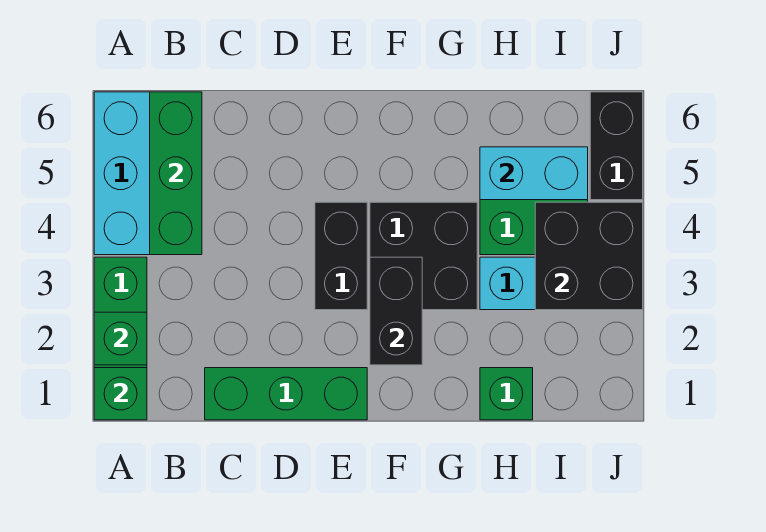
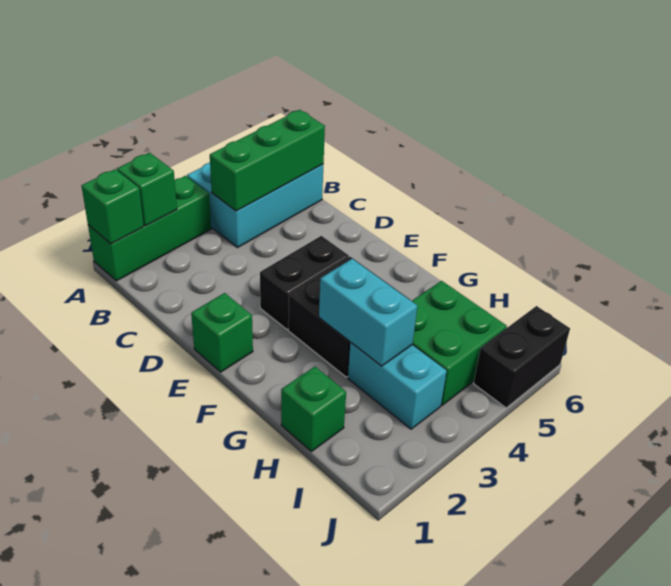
green 1x3 brick [205,368,367,420] -> green 1x1 brick [191,293,253,372]
black 1x2 brick [370,257,422,365] -> none
cyan 1x2 brick [480,147,588,200] -> cyan 1x2 brick moved to [319,259,417,366]
black 2x2 brick [535,202,643,310] -> none

